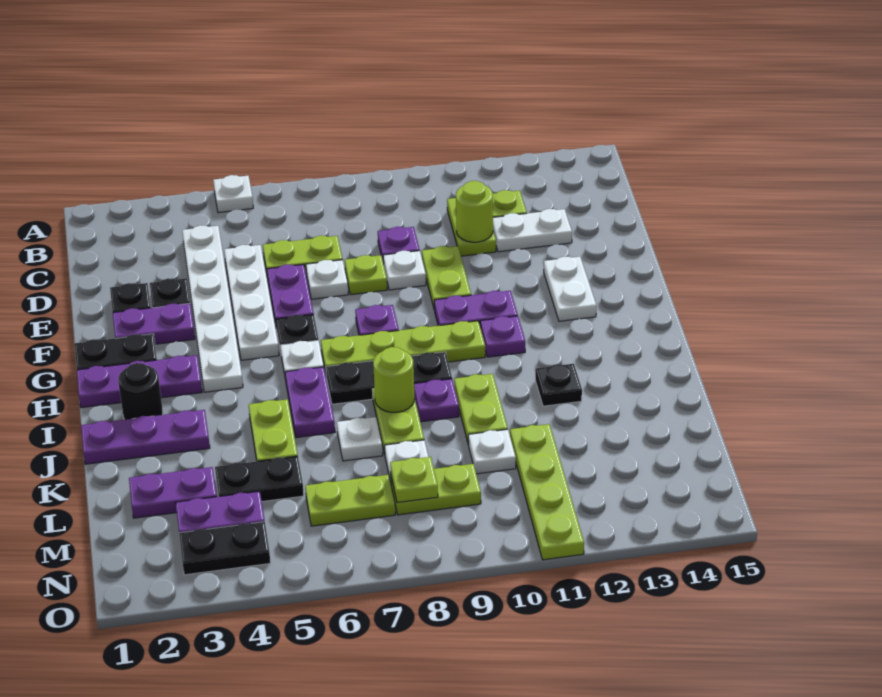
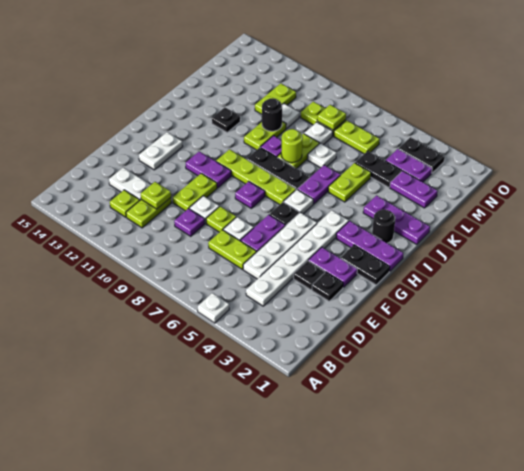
lime 1x1 round brick [456,181,493,242] -> lime 1x1 plate [141,182,171,209]
purple 1x1 plate [480,316,525,357] -> none
none -> black 1x1 round brick [262,98,282,131]
lime 1x4 plate [510,424,584,560] -> lime 1x2 plate [255,83,296,114]

